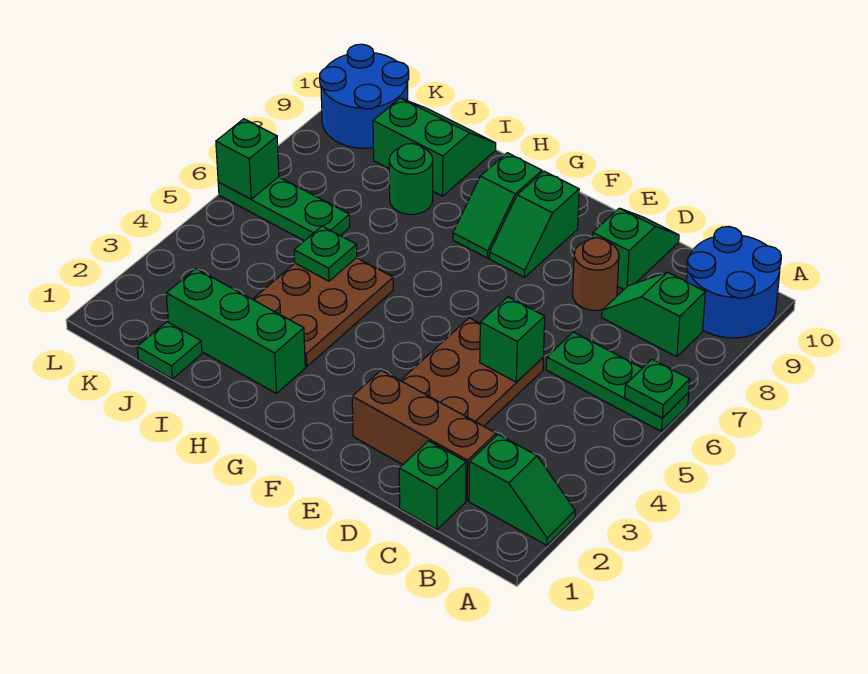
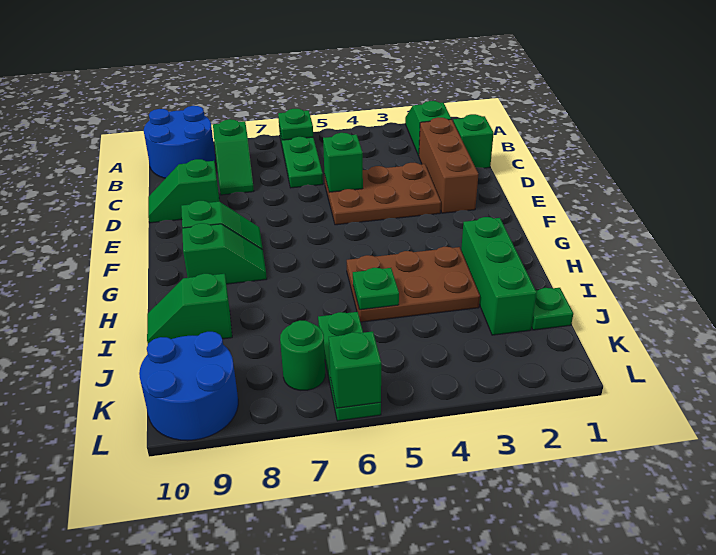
brown 1x1 round brick [573,238,619,311] -> none
green 1x1 round brick [389,144,433,215] -> green 1x1 round brick moved to [280,321,325,390]
green 2x2 slope [373,98,496,196] -> green 1x2 slope [147,274,232,343]

